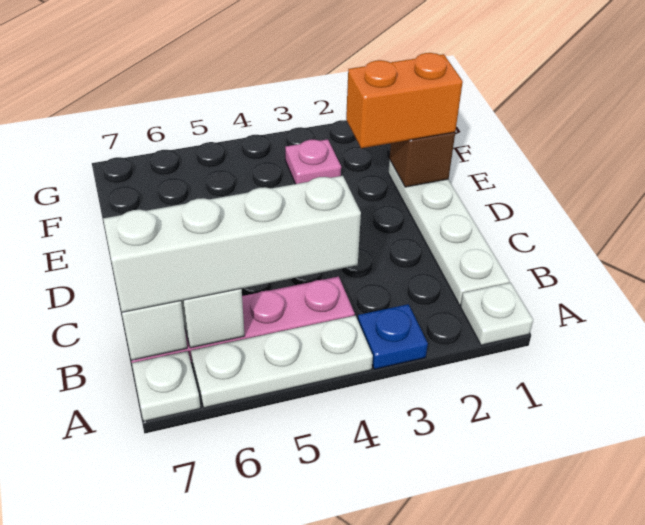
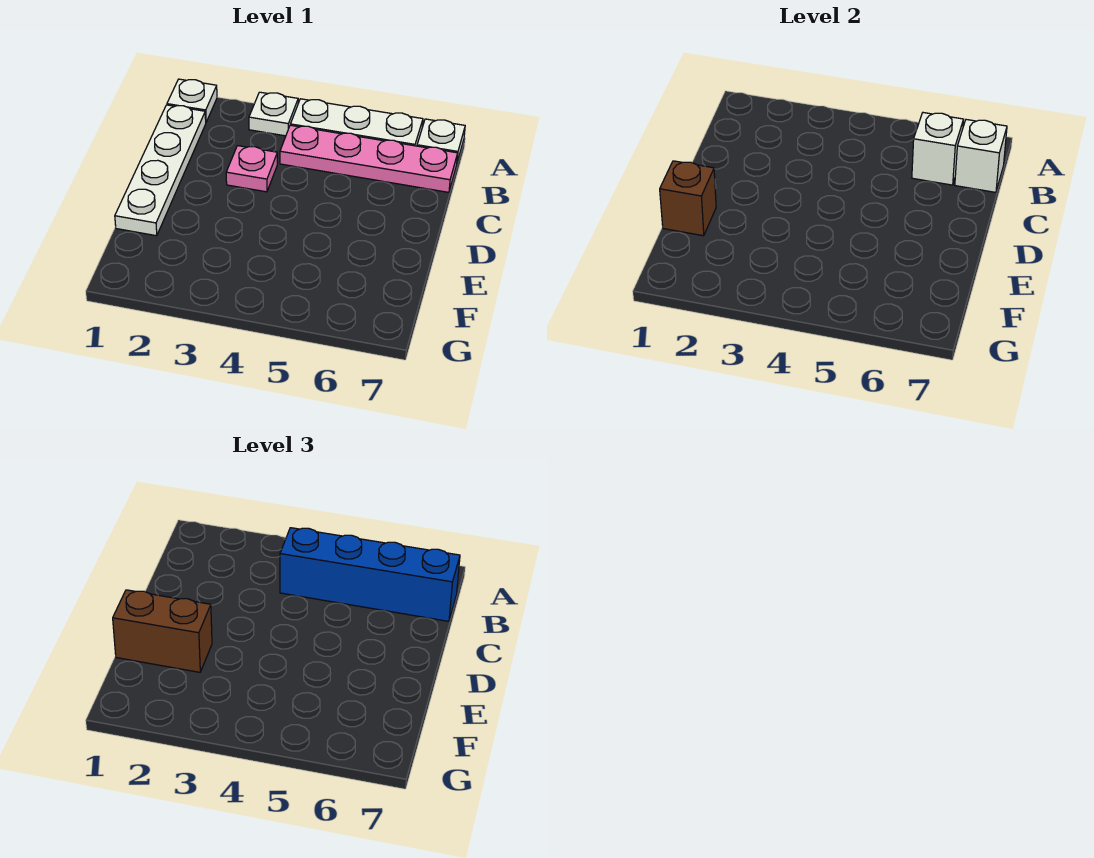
blue 1x1 plate [358,304,428,369] -> white 1x1 plate [249,92,298,136]
white 1x4 brick [103,176,361,312] -> blue 1x4 brick [280,528,460,621]
orange 1x2 brick [346,53,463,148] -> brown 1x2 brick [113,590,212,672]
pink 1x1 plate [285,139,341,184] -> pink 1x1 plate moved to [226,146,277,192]

